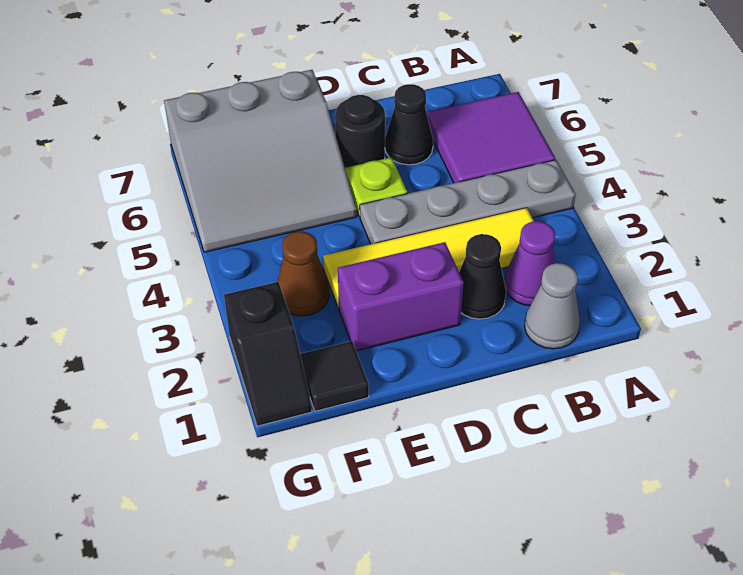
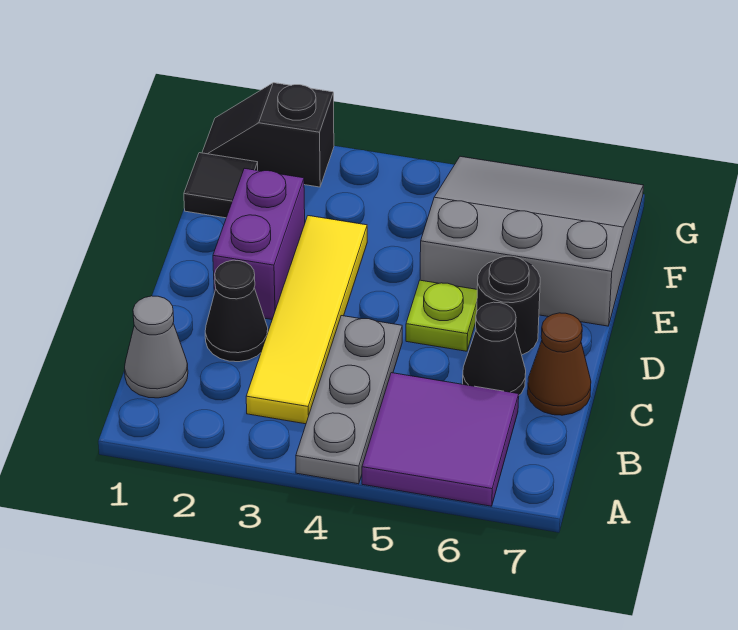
grey 1x4 plate [360,160,576,244] -> grey 1x3 plate [296,316,402,484]
purple 1x1 cone [504,221,556,306] -> none
grey 3x3 slope [164,70,357,252] -> grey 3x3 slope turned to [420,156,644,326]
brown 1x1 cone [277,231,329,316] -> brown 1x1 cone moved to [528,313,591,415]

